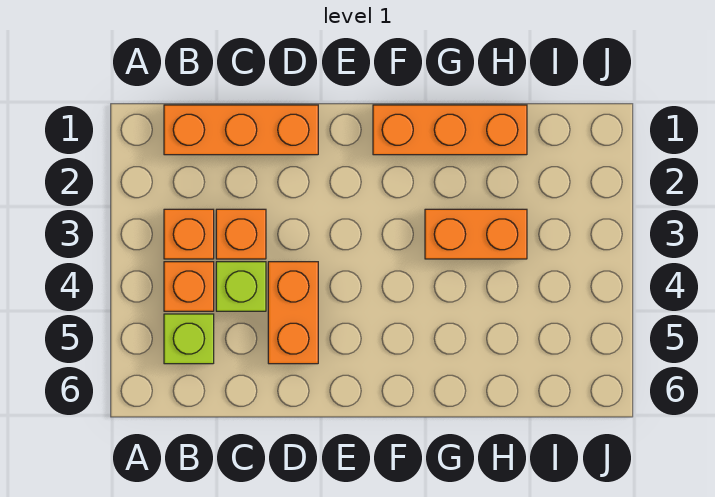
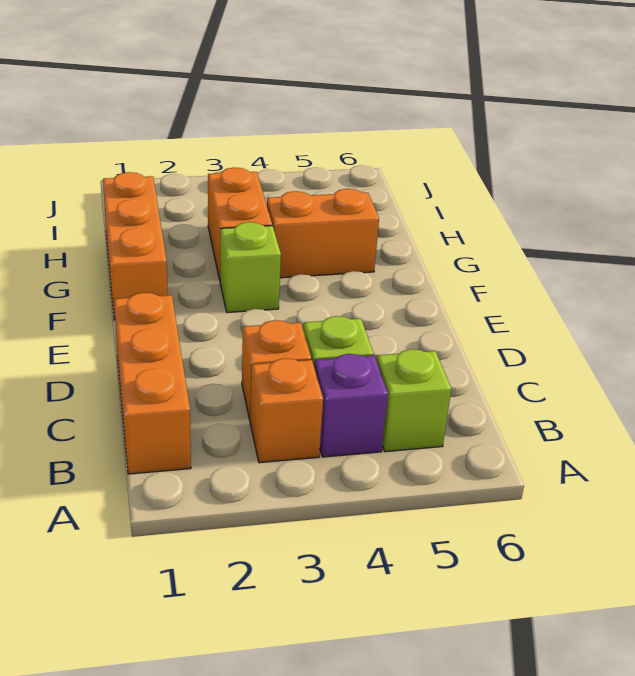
orange 1x1 brick [164,262,214,311] -> purple 1x1 brick [314,354,388,457]
orange 1x2 brick [268,262,318,364] -> orange 1x2 brick moved to [267,189,379,278]
none -> lime 1x1 brick [220,222,281,312]

